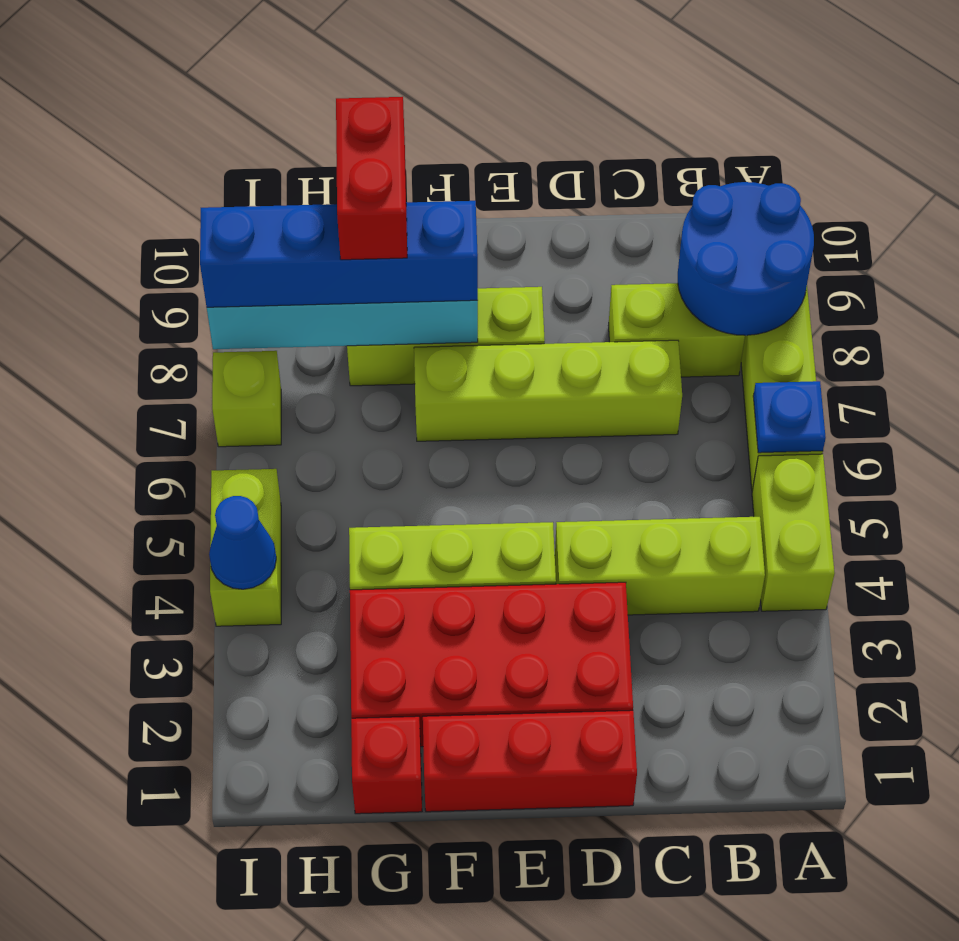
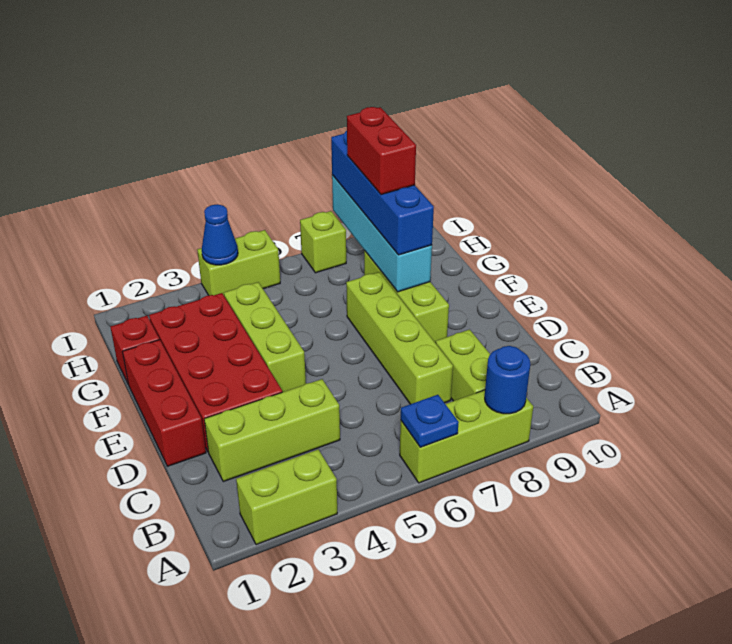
lime 1x2 brick [752,454,835,611] -> lime 1x2 brick moved to [236,450,337,545]
blue 2x2 round brick [678,182,814,335] -> blue 1x1 round brick [485,346,530,414]
lime 1x3 brick [555,517,765,615] -> lime 1x3 brick turned to [204,379,340,482]
red 1x2 brick [336,97,407,260] -> red 1x2 brick turned to [347,107,416,195]

